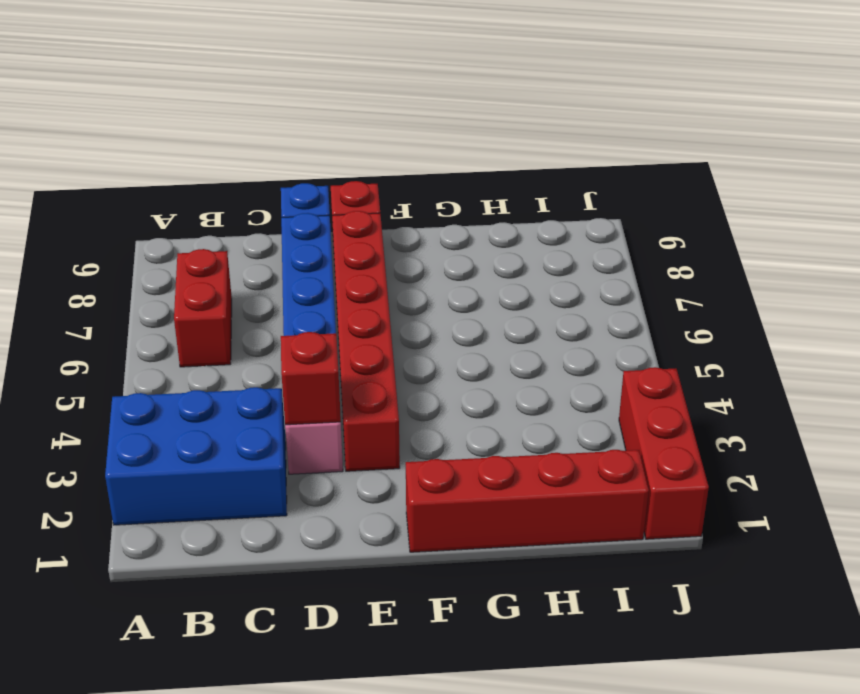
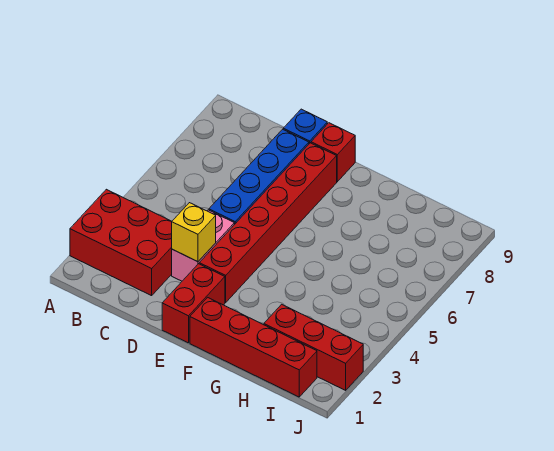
blue 2x3 brick [105,387,287,525] -> red 2x3 brick [70,189,172,296]
red 1x2 brick [174,249,232,367] -> red 1x2 brick moved to [162,264,225,343]
red 1x1 brick [281,332,341,425] -> yellow 1x1 brick [172,203,216,262]
red 1x3 brick [619,367,709,539] -> red 1x3 brick turned to [264,304,363,390]

